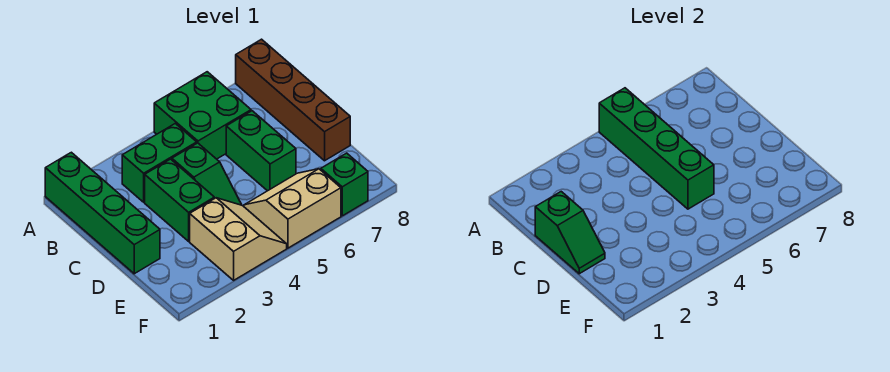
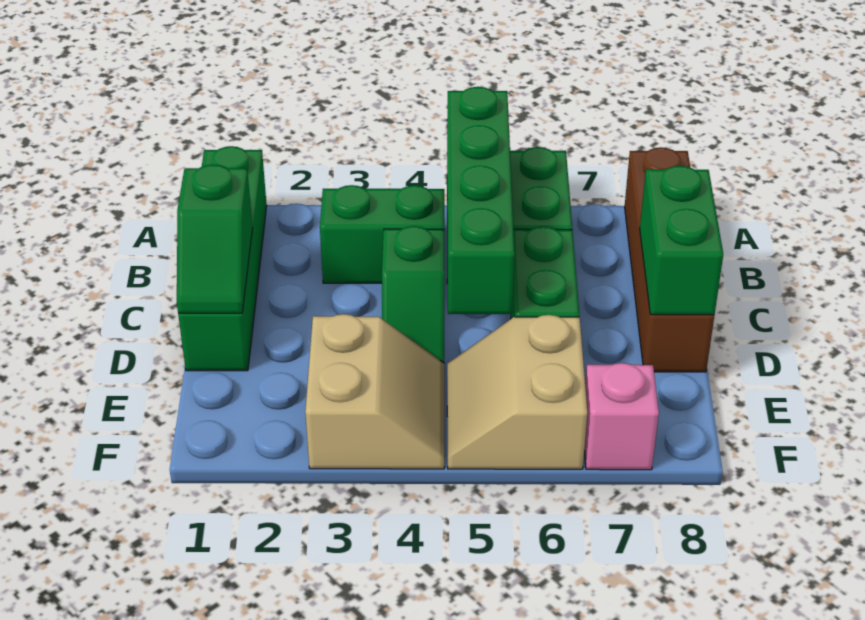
green 1x2 brick [145,159,214,241] -> green 1x2 brick moved to [640,166,723,315]
tan 2x2 slope [244,169,341,248] -> tan 2x2 slope turned to [447,315,587,469]
green 1x1 brick [321,153,368,216] -> pink 1x1 brick [584,363,659,470]

